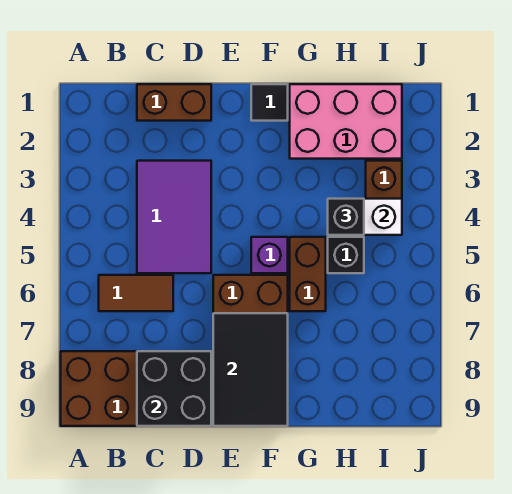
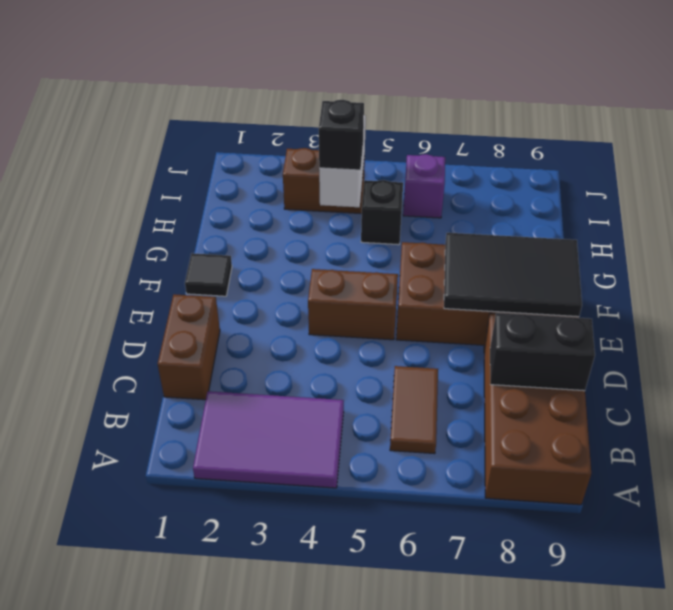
purple 2x3 tile [137,161,211,273] -> purple 2x3 tile moved to [193,391,344,488]
black 2x2 brick [137,351,211,426] -> black 1x2 brick [490,313,595,391]
purple 1x1 brick [251,237,288,273] -> purple 1x1 brick moved to [403,154,445,218]
pink 2x3 brick [290,84,402,159] -> none
brown 1x2 brick [290,237,326,311] -> brown 1x2 brick moved to [308,269,398,340]

